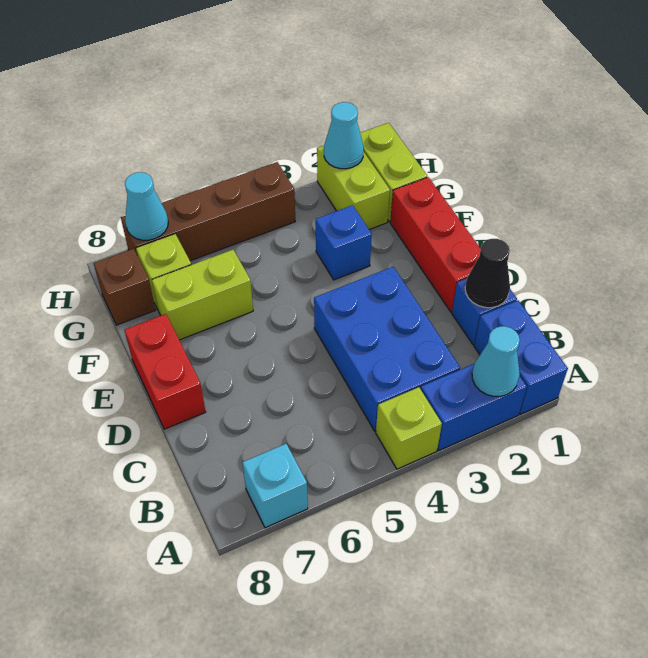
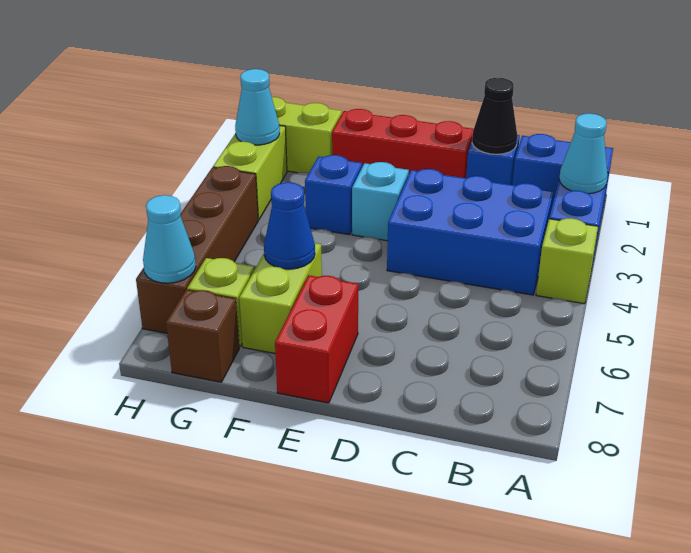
cyan 1x1 brick [242,444,308,528] -> cyan 1x1 brick moved to [352,162,409,241]
red 1x2 brick [124,314,206,429] -> red 1x2 brick turned to [275,275,358,403]
none -> blue 1x1 cone [264,182,315,269]
lime 1x2 brick [317,146,390,229] -> lime 1x2 brick turned to [213,125,287,220]

